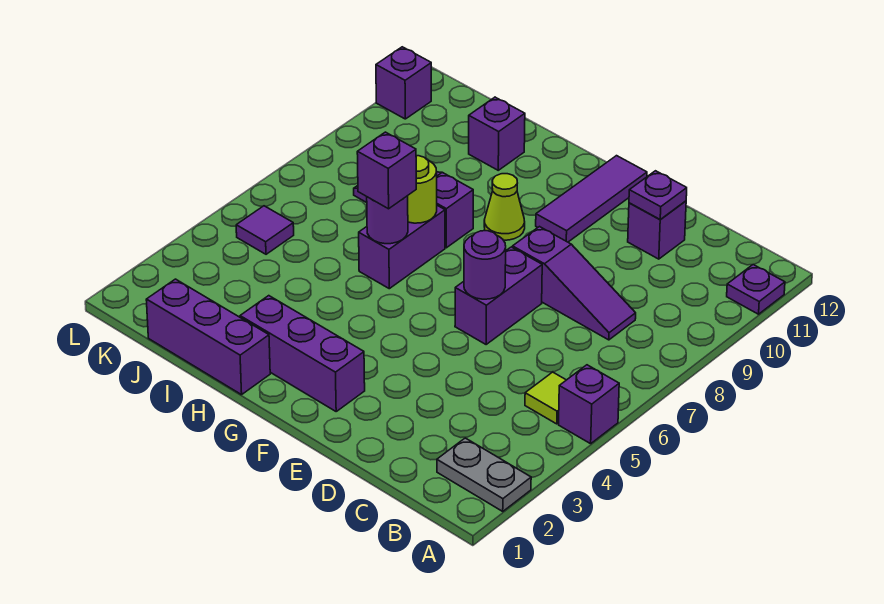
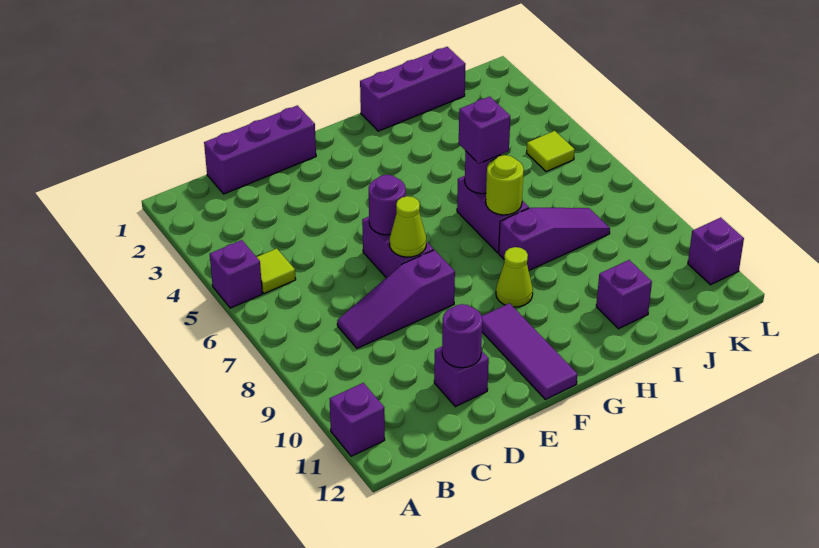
grey 1x2 plate [437,438,531,511] -> none
purple 1x1 plate [727,265,785,314] -> purple 1x1 brick [330,383,385,456]
purple 1x1 plate [629,171,687,220] -> purple 1x1 round brick [442,304,482,368]
none -> lime 1x1 cone [390,196,426,257]
purple 1x3 brick [240,296,365,411] -> purple 1x3 brick moved to [204,105,316,194]
purple 1x1 tile [236,206,294,254] -> lime 1x1 tile [527,131,575,171]

